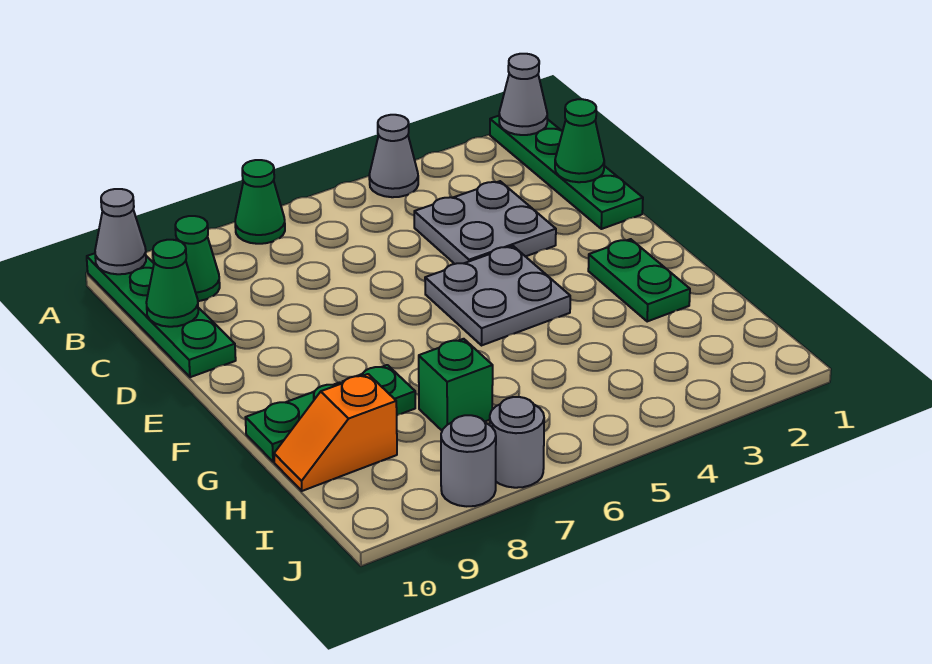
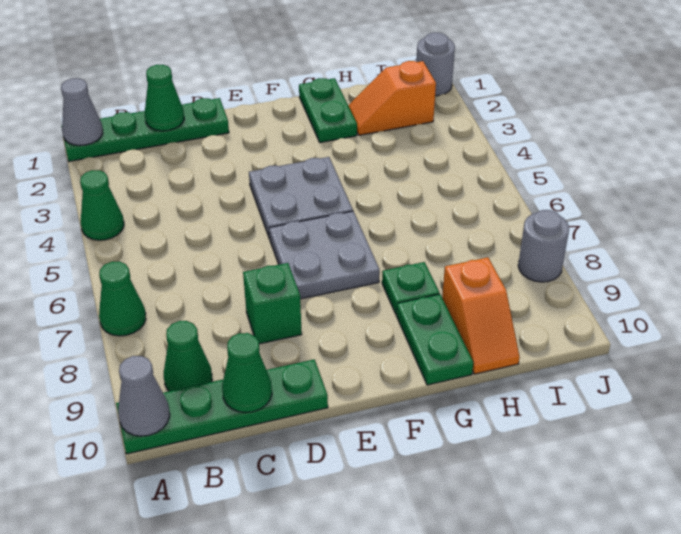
grey 1x1 cone [369,115,418,197] -> green 1x1 cone [80,170,124,240]
grey 2x2 plate [414,181,556,264] -> grey 2x2 plate moved to [269,211,380,299]
green 1x2 plate [588,239,690,321] -> green 1x2 plate turned to [299,78,357,143]
none -> orange 1x2 slope [348,61,436,135]
green 1x1 brick [419,339,493,430] -> green 1x1 brick moved to [243,263,302,344]
grey 1x1 round brick [490,397,544,488] -> grey 1x1 round brick moved to [416,33,455,96]

